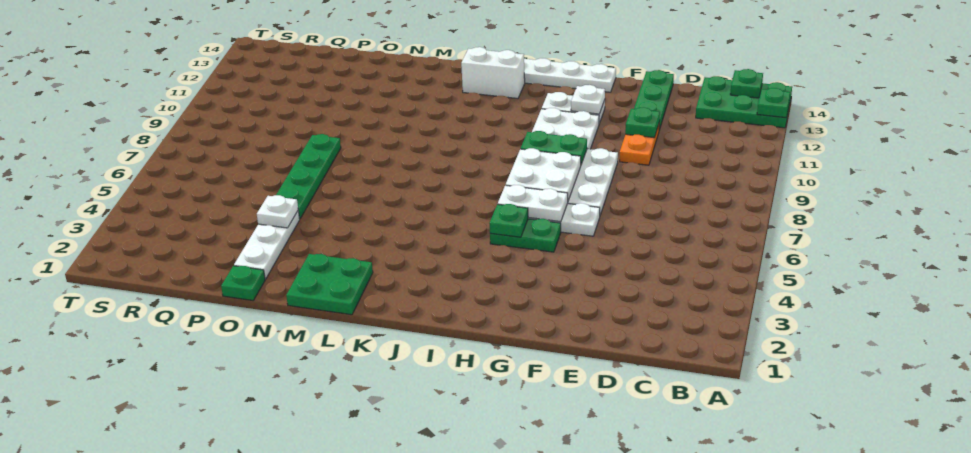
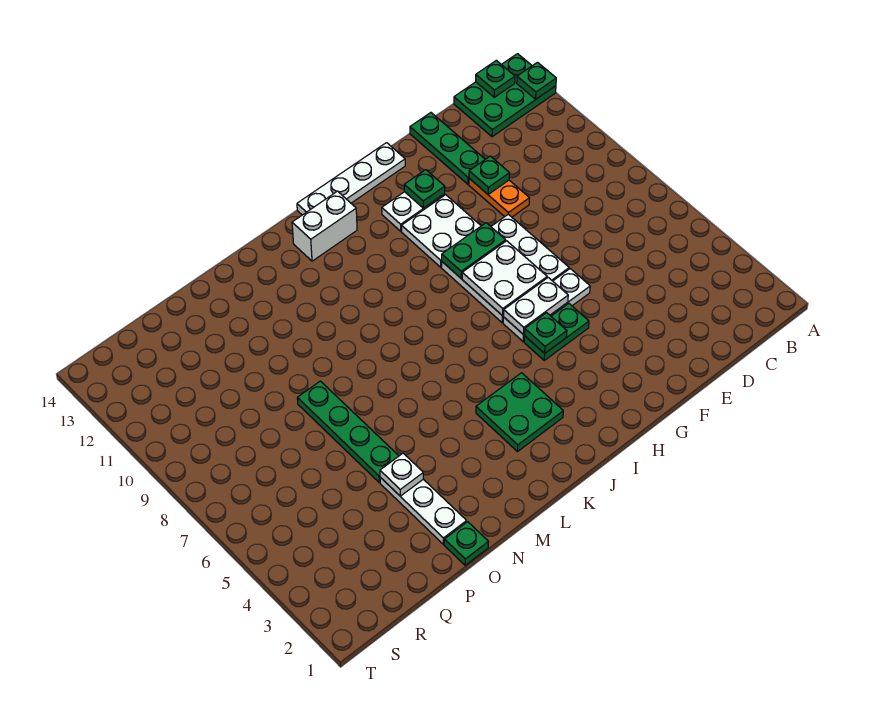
white 1x1 plate [571,85,605,114] -> green 1x1 plate [404,170,445,208]
green 2x2 plate [286,254,373,315] -> green 2x2 plate moved to [476,373,563,451]

